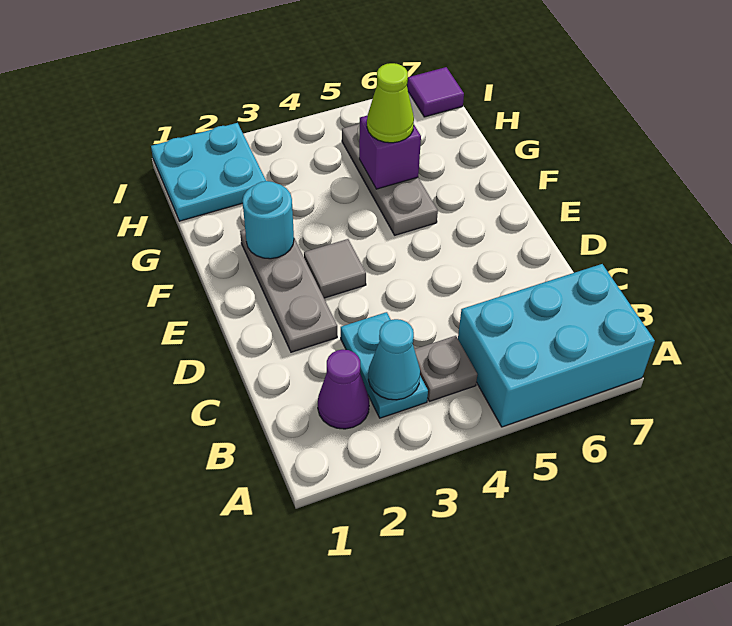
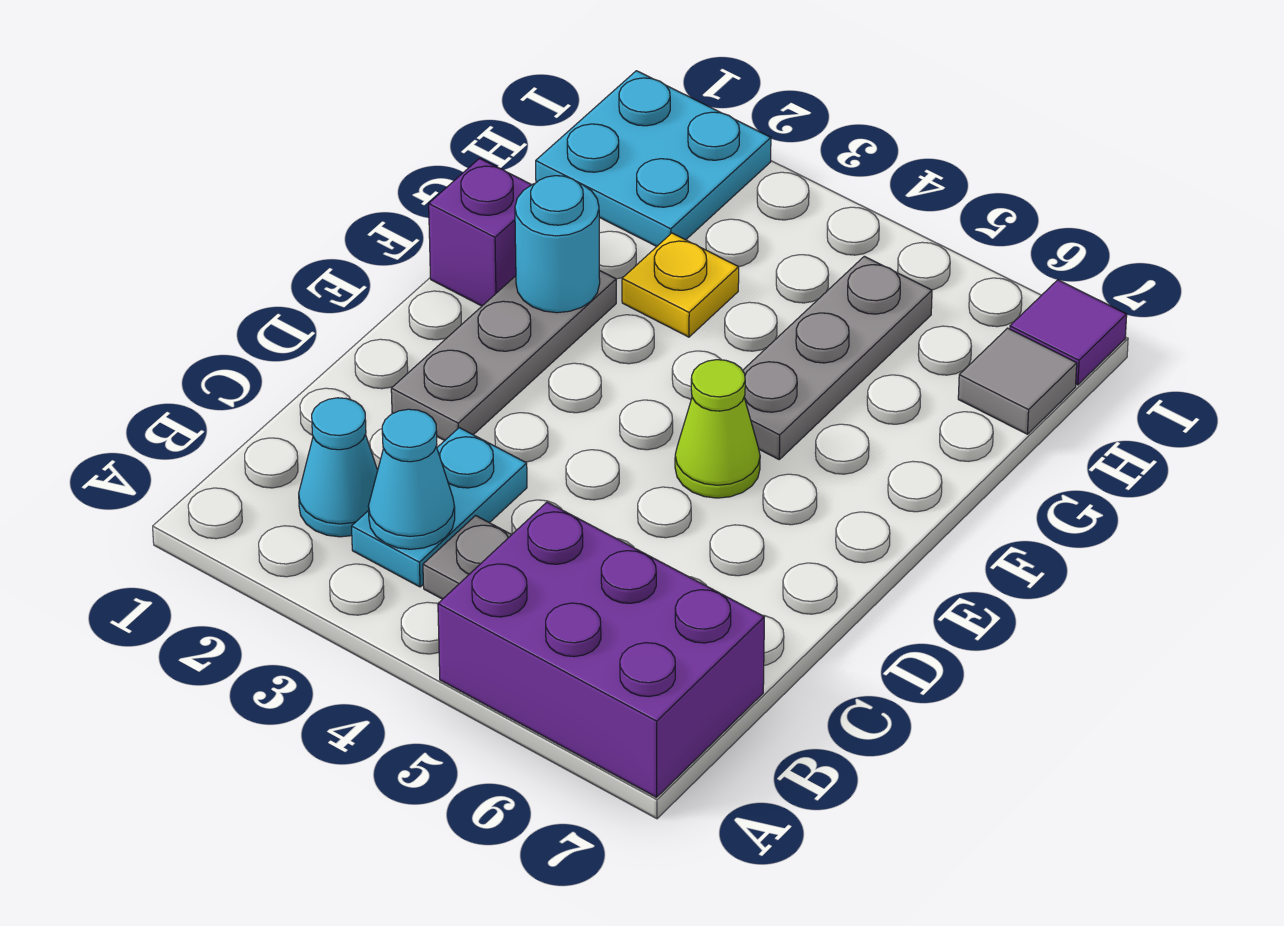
cyan 2x3 brick [458,264,655,427] -> purple 2x3 brick [438,502,764,797]
purple 1x1 cone [318,350,369,429] -> cyan 1x1 cone [299,398,378,537]
grey 1x1 tile [304,239,366,298] -> grey 1x1 tile moved to [958,328,1077,434]
none -> yellow 1x1 plate [622,233,739,337]
purple 1x1 brick [359,115,421,189] -> purple 1x1 brick moved to [429,158,531,306]
lime 1x1 cone [367,63,414,143] -> lime 1x1 cone moved to [675,360,760,498]

